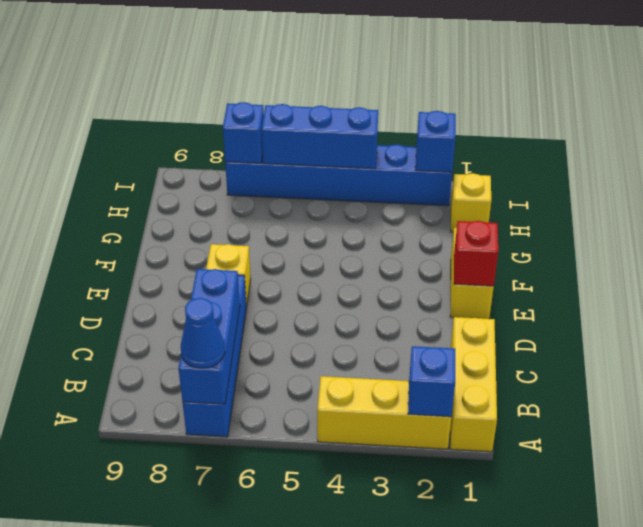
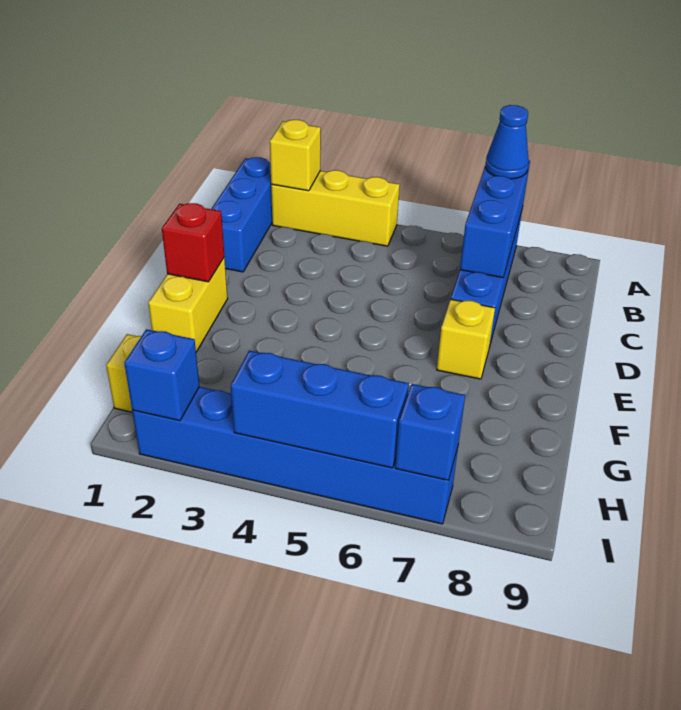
yellow 1x3 brick [450,317,497,452] -> blue 1x3 brick [211,157,272,272]
blue 1x1 brick [408,346,455,417] -> yellow 1x1 brick [270,120,321,191]

